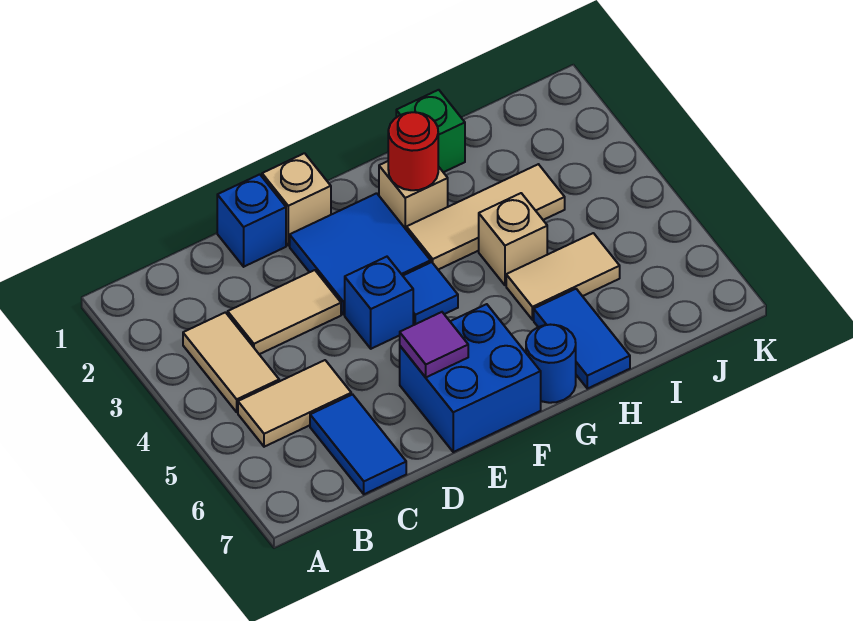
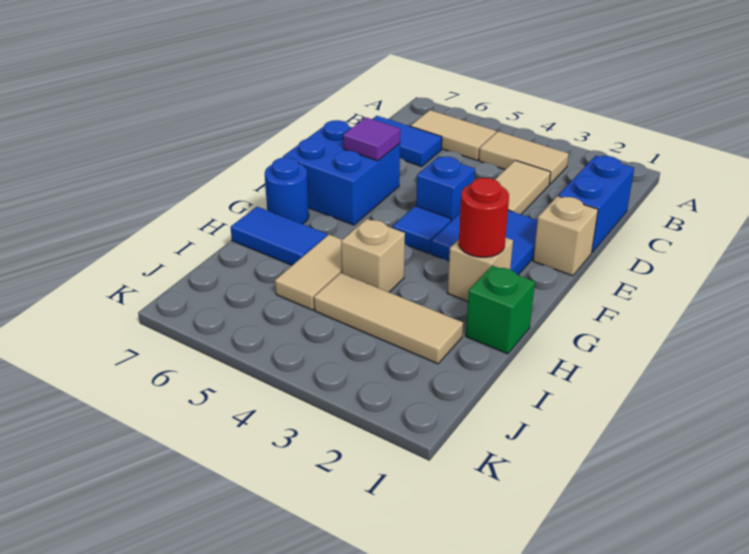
tan 1x2 tile [238,360,351,447] -> tan 1x2 tile turned to [411,110,496,160]
blue 1x1 brick [217,174,286,267] -> blue 1x2 brick [558,156,634,252]
tan 1x3 tile [407,164,565,270] -> tan 1x3 tile turned to [314,273,463,364]

